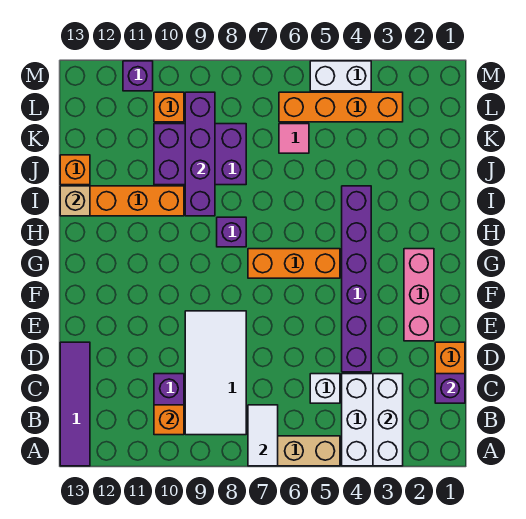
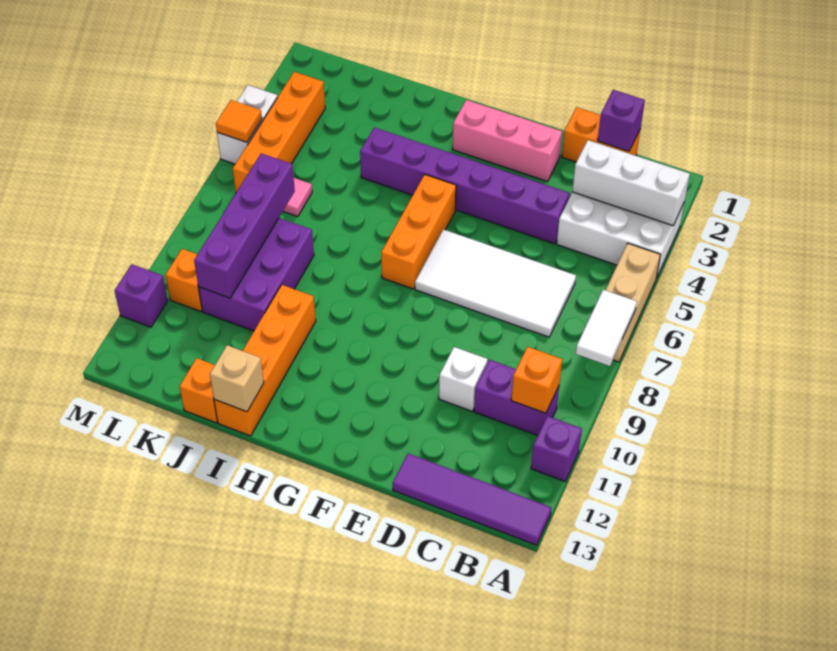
white 1x2 tile [248,405,278,466] -> white 1x2 tile turned to [576,290,637,366]
white 2x4 tile [185,311,246,435] -> white 2x4 tile moved to [415,229,576,337]
white 1x1 brick [310,374,340,403] -> white 1x1 brick moved to [439,347,488,411]
purple 1x1 brick [217,217,246,247] -> purple 1x1 brick moved to [531,416,582,481]
purple 1x4 brick [185,92,215,216] -> purple 1x4 brick turned to [194,153,295,298]
none -> orange 1x1 tile [216,100,262,142]

